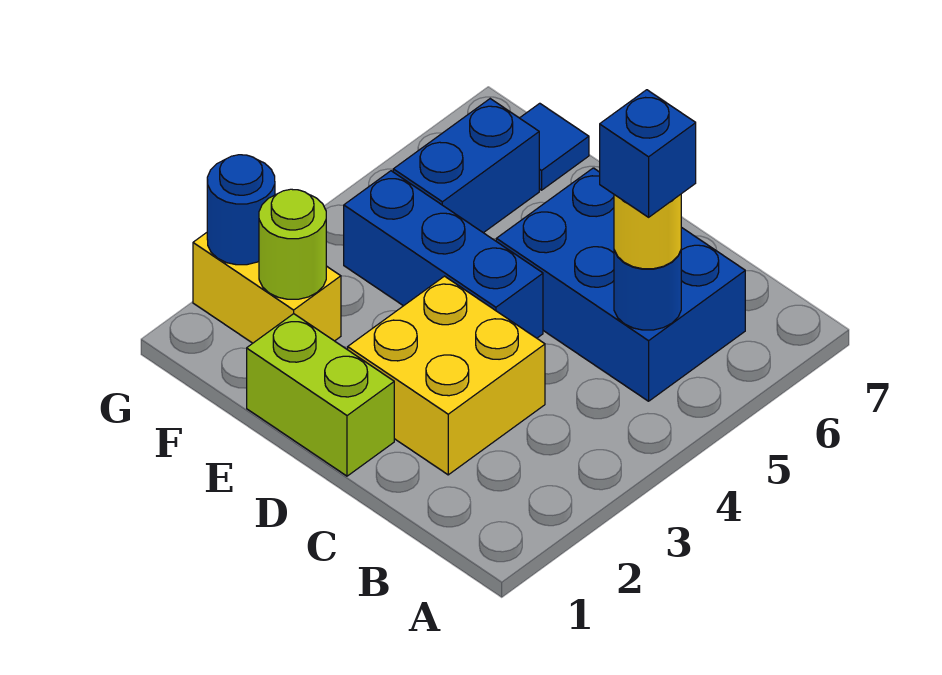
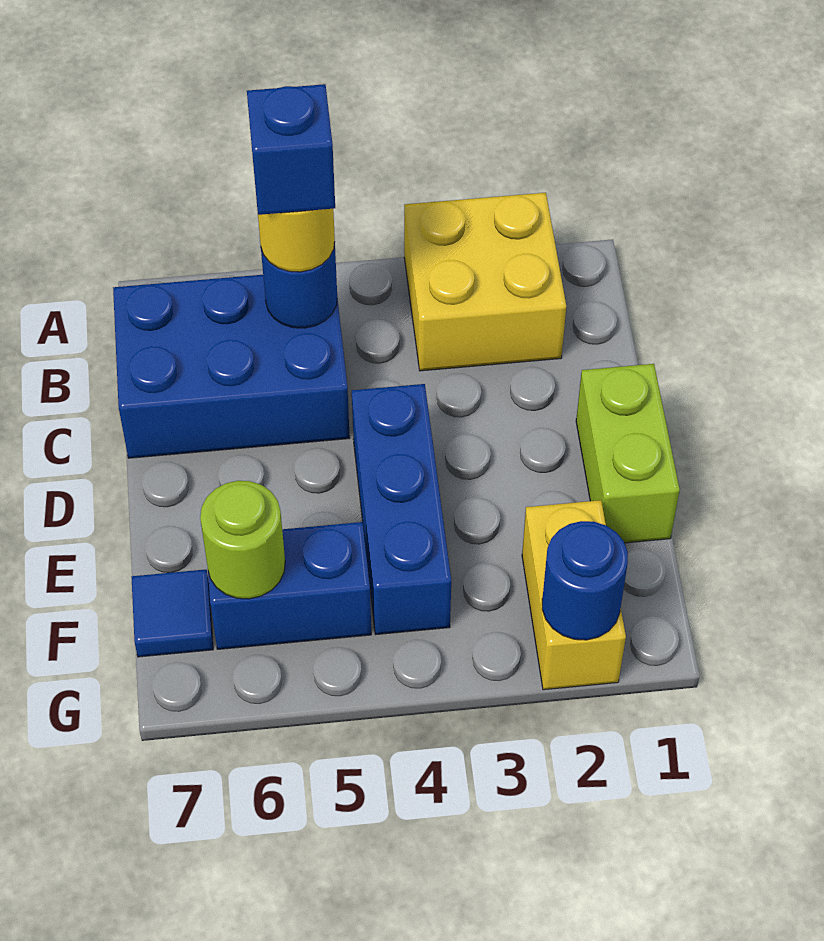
blue 2x3 brick [496,168,745,401] -> blue 2x3 brick turned to [113,275,350,458]
yellow 2x2 brick [348,276,545,475] -> yellow 2x2 brick moved to [404,193,566,371]
lime 1x1 round brick [259,189,326,299] -> lime 1x1 round brick moved to [200,481,285,599]

